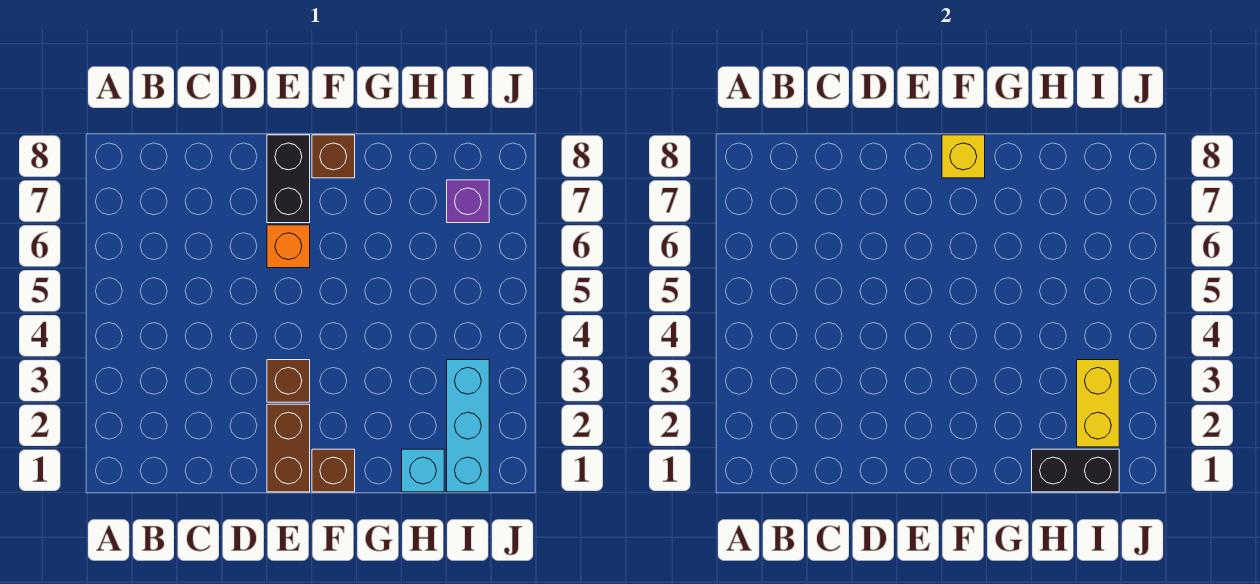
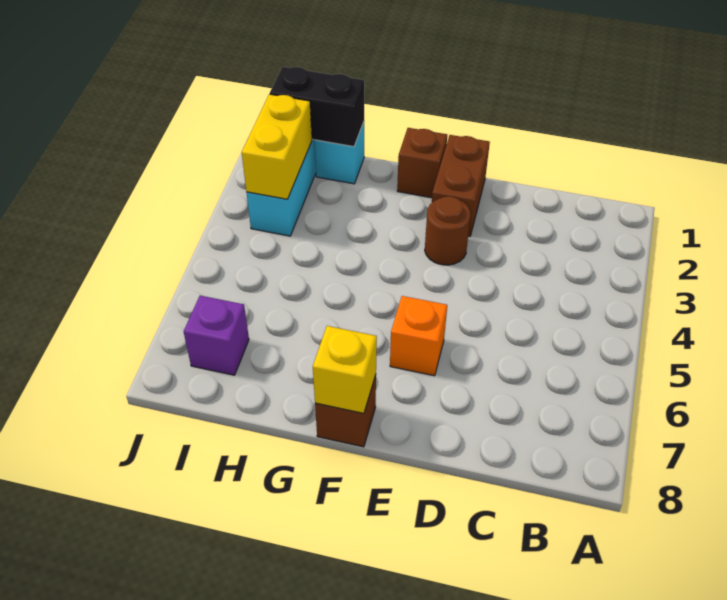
brown 1x1 brick [267,360,310,402] -> brown 1x1 round brick [425,196,470,265]
black 1x2 brick [267,135,310,223] -> none

